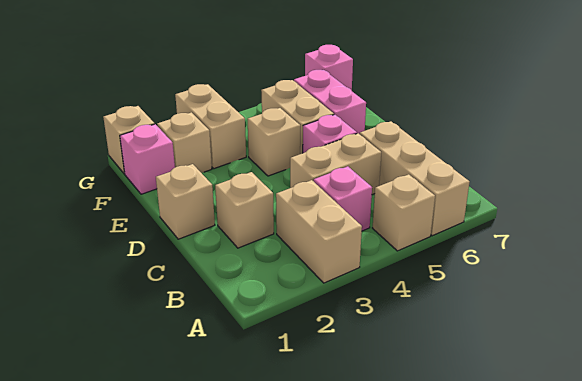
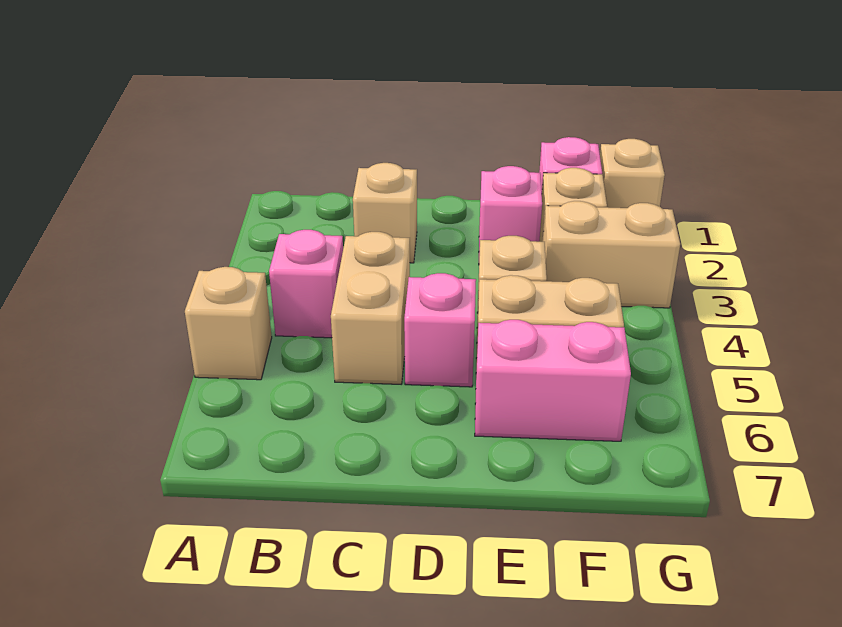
tan 1x2 brick [276,180,362,283] -> none
tan 1x3 brick [360,121,469,236] -> none
tan 1x1 brick [156,164,215,239] -> none
pink 1x1 brick [305,45,353,90] -> pink 1x1 brick moved to [479,166,542,256]

